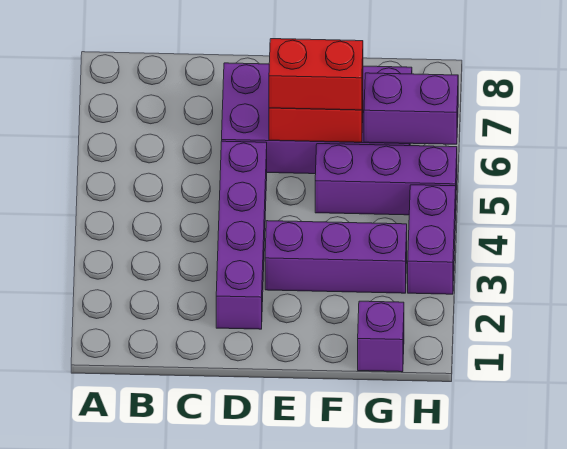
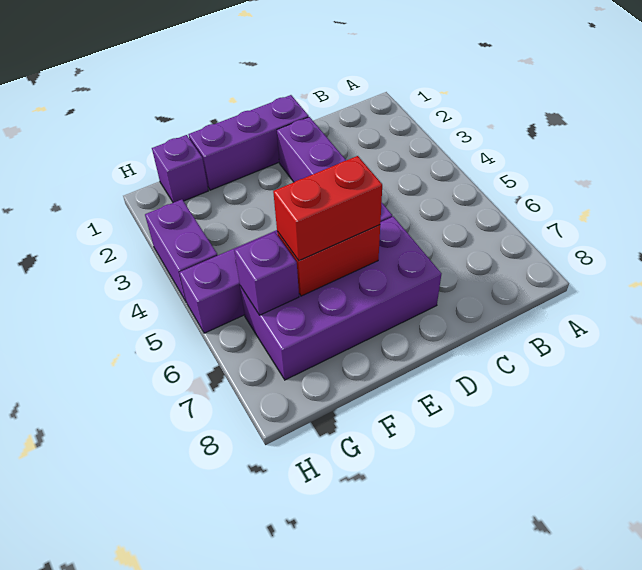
purple 1x3 brick [265,221,407,293] -> purple 1x3 brick moved to [189,95,309,190]
purple 1x2 brick [364,73,458,144] -> purple 1x1 brick [234,232,299,315]

